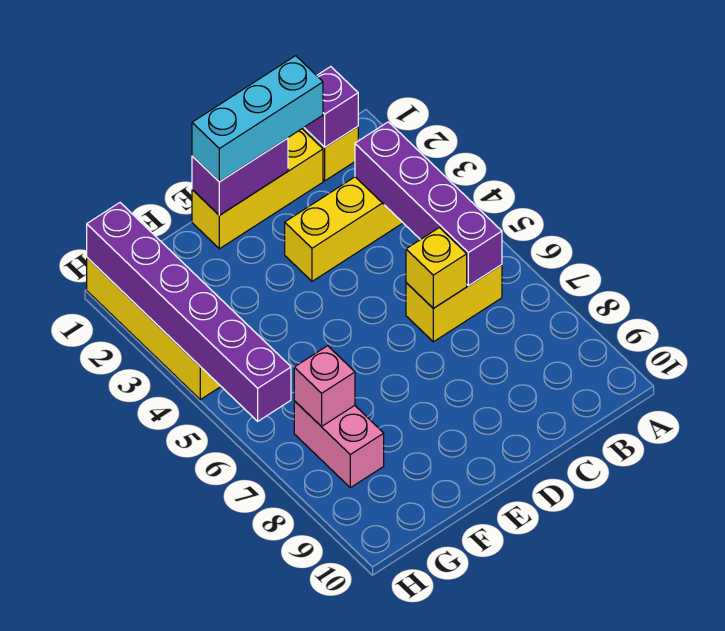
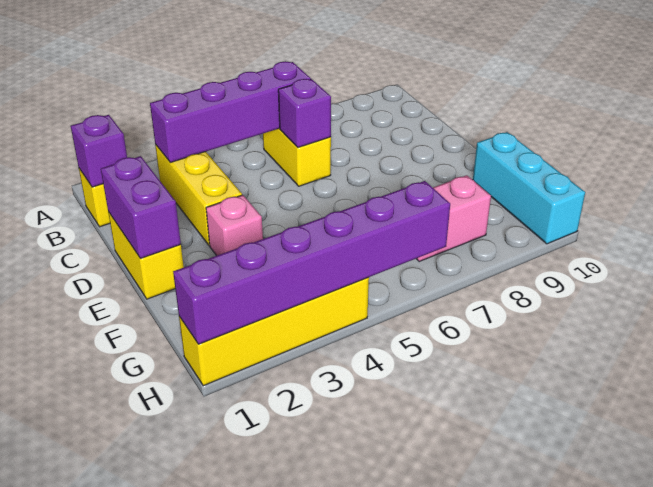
yellow 1x3 brick [192,129,323,249] -> yellow 1x2 brick [108,212,184,299]
cyan 1x3 brick [192,56,323,182] -> cyan 1x3 brick moved to [473,132,585,244]
yellow 1x1 brick [406,228,467,308] -> purple 1x1 brick [278,79,331,147]
pink 1x1 brick [294,346,355,427] -> pink 1x1 brick moved to [206,195,263,256]

